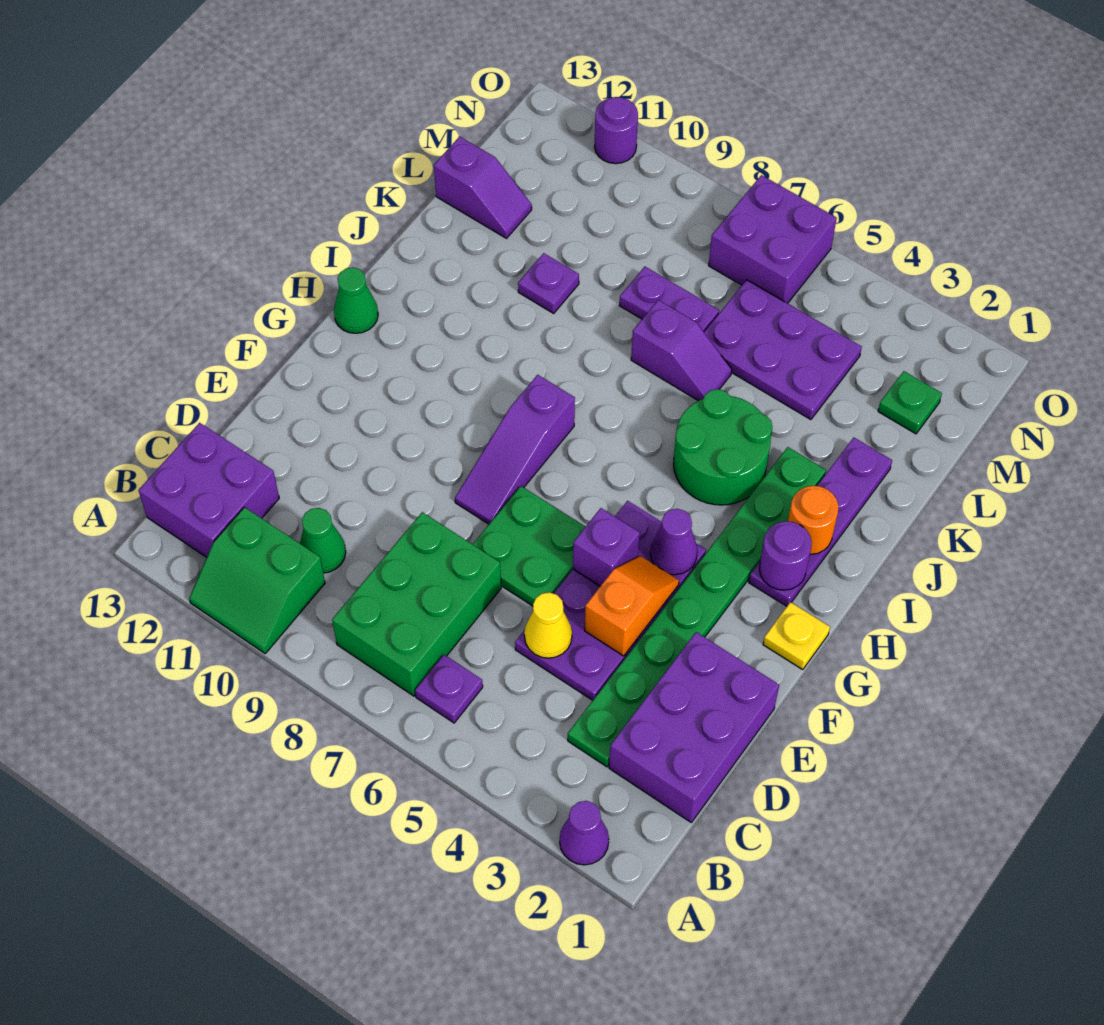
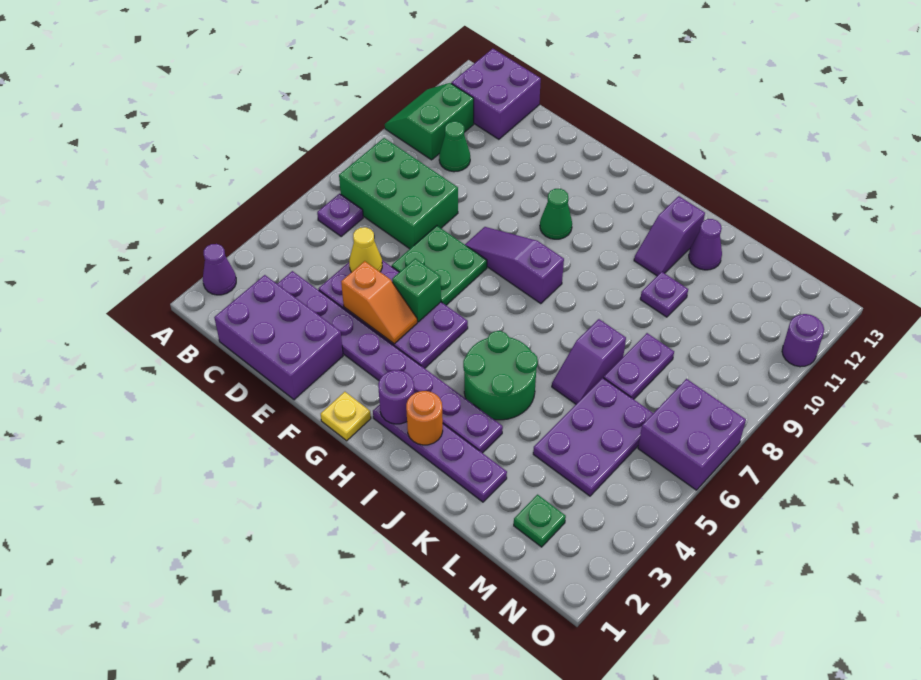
green 1x8 plate [568,447,826,767] -> purple 1x8 plate [277,271,503,453]
purple 1x1 brick [573,508,640,586] -> green 1x1 brick [392,259,441,322]
purple 1x1 cone [650,509,697,575] -> purple 1x1 cone moved to [689,219,722,270]
green 1x1 cone [334,267,378,333] -> green 1x1 cone moved to [540,189,572,239]
purple 1x2 slope [434,136,532,238] -> purple 1x2 slope moved to [634,196,705,276]

